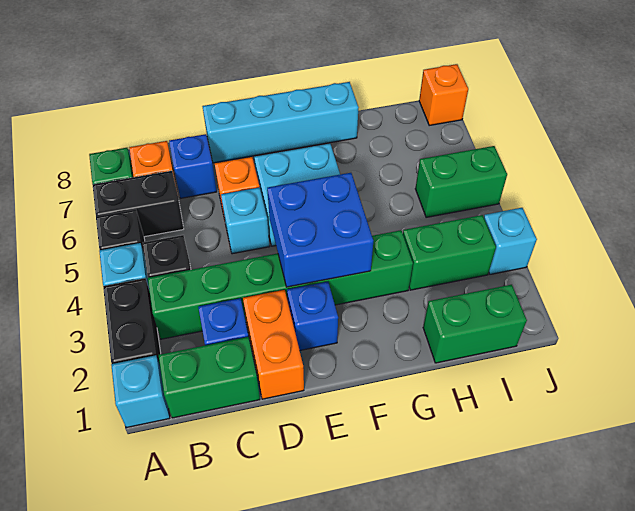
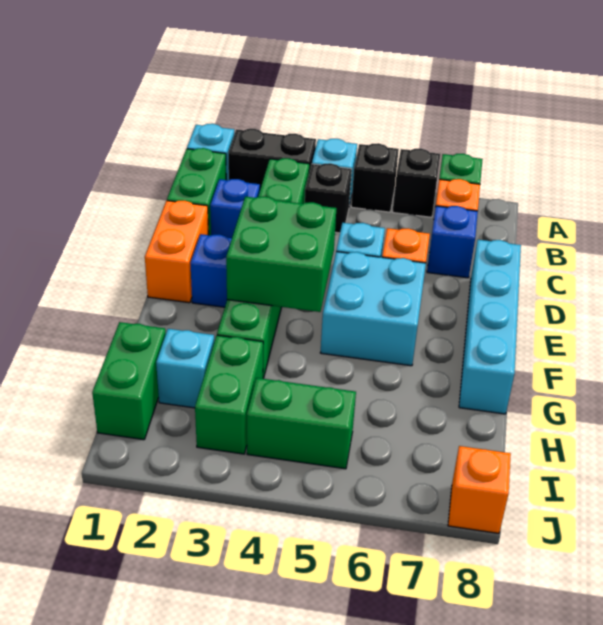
black 1x2 brick [92,171,184,237] -> black 1x1 brick [393,148,440,217]
orange 1x2 brick [243,290,304,399] -> orange 1x2 brick turned to [145,201,209,303]
blue 2x2 brick [267,173,373,287] -> green 2x2 brick [226,196,336,312]
green 1x2 brick [415,146,507,218] -> green 1x2 brick turned to [247,378,356,469]
cyan 1x1 brick [484,208,537,275] -> cyan 1x1 brick moved to [156,329,214,408]

